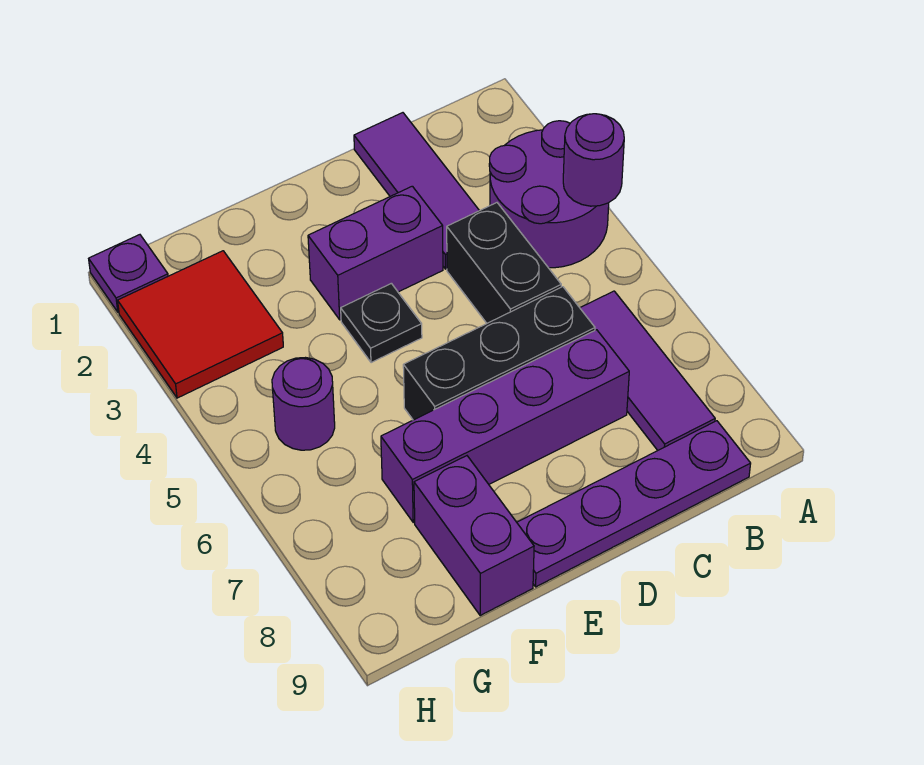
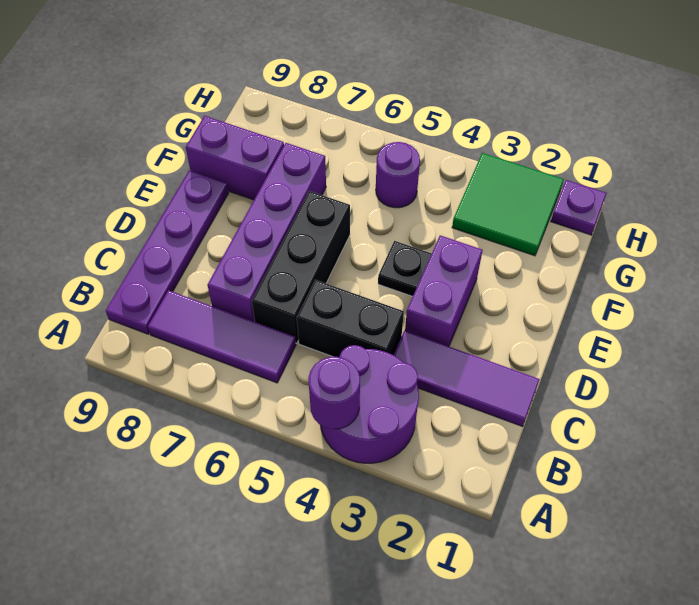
red 2x2 tile [118,251,283,398] -> green 2x2 tile [452,153,564,256]

